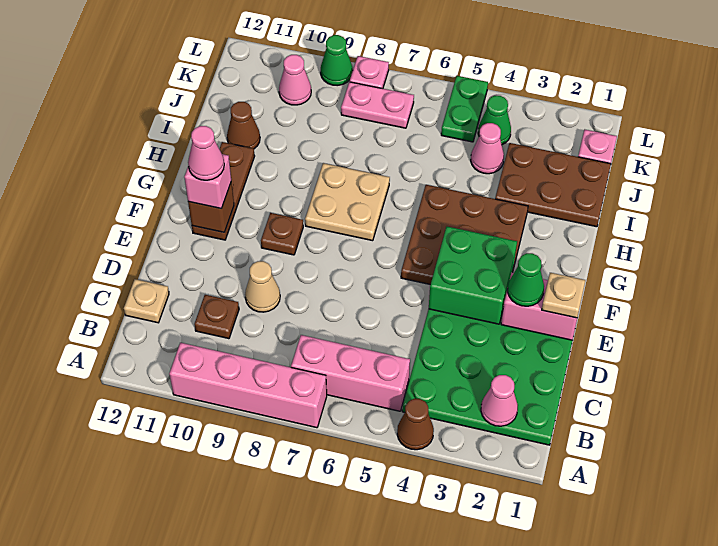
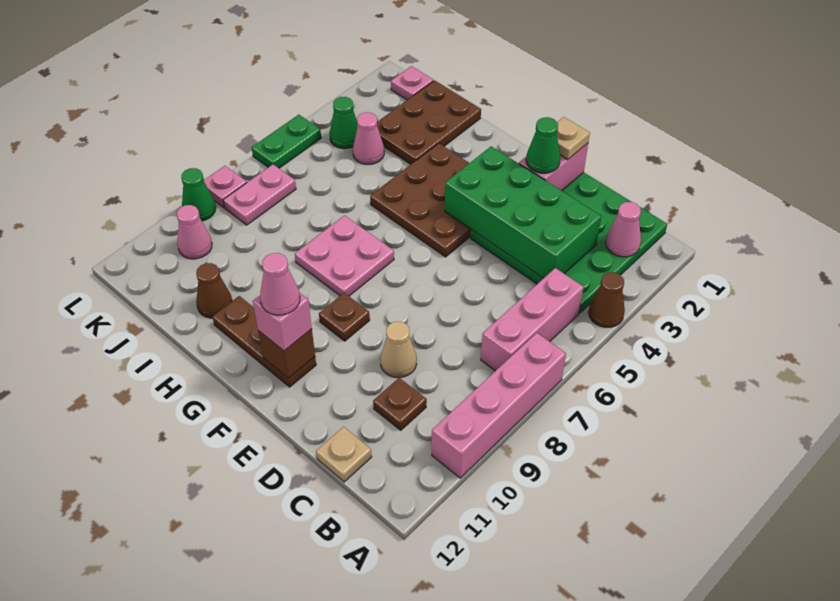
green 2x2 brick [429,227,517,324] -> green 2x4 brick [445,146,601,278]
tan 2x2 plate [305,163,390,241] -> pink 2x2 plate [295,215,394,296]
green 1x2 plate [441,76,488,142] -> green 1x2 plate turned to [252,115,321,168]

